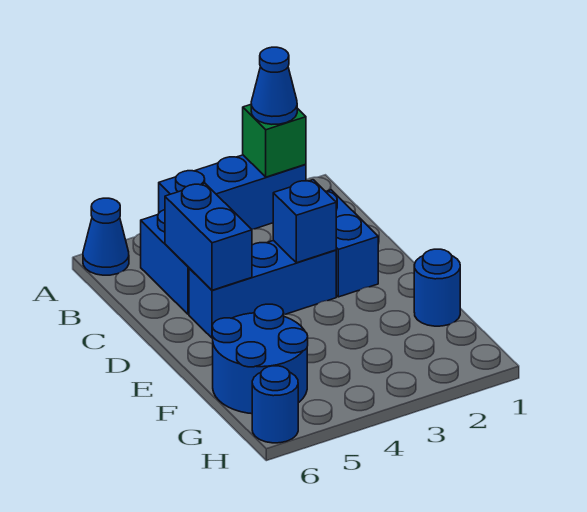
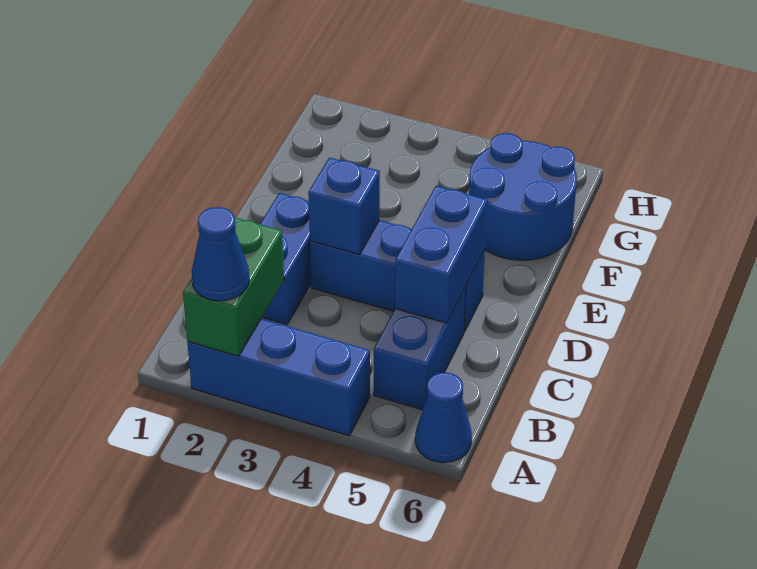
green 1x1 brick [243,105,306,177] -> green 1x2 brick [183,218,284,356]
blue 1x1 round brick [414,249,460,326] -> none
blue 1x1 round brick [252,366,298,443] -> none

